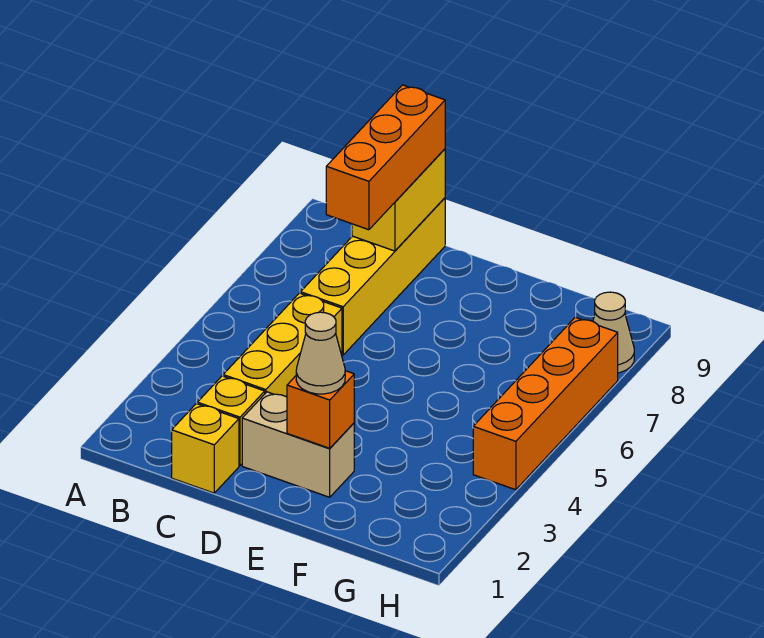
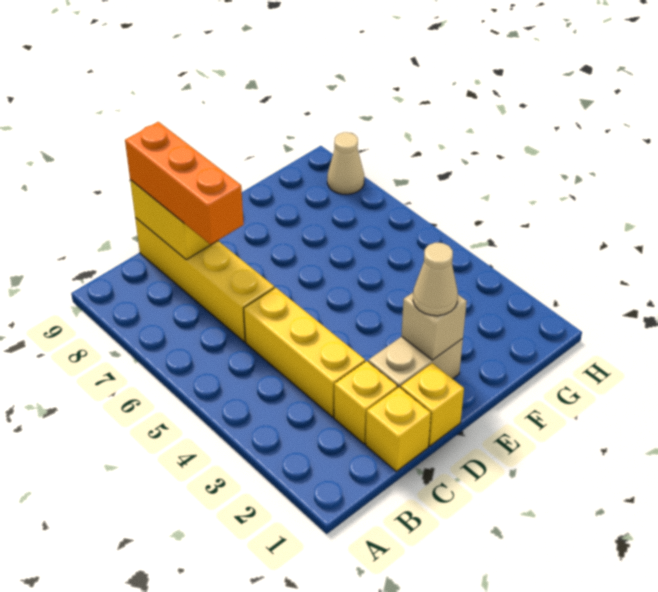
none -> yellow 1x1 brick [401,363,464,446]
orange 1x1 brick [287,371,354,448] -> tan 1x1 brick [401,293,467,360]
orange 1x4 brick [473,317,618,490] -> none

